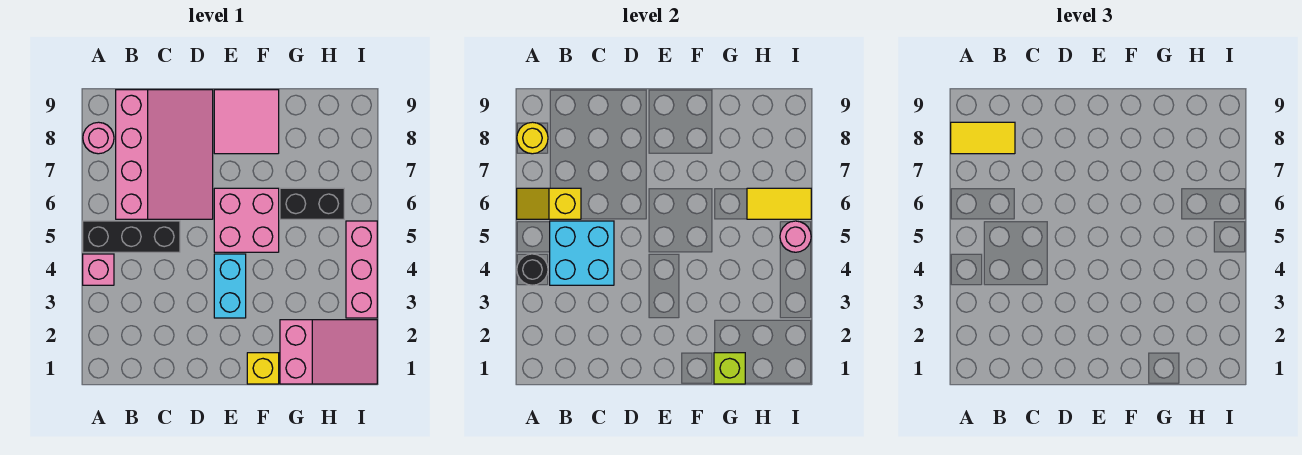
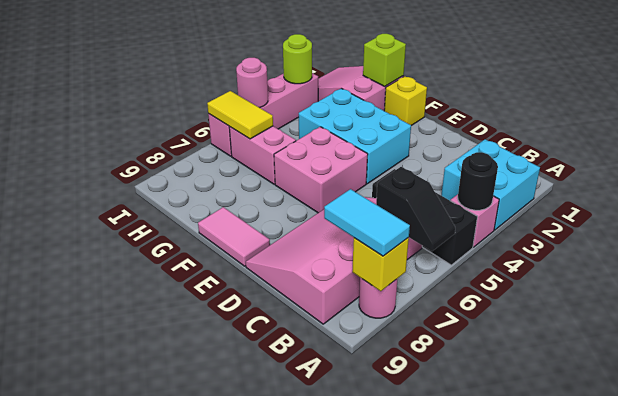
yellow 1x2 slope [517,188,581,219] -> black 1x2 slope [376,167,455,251]
yellow 1x1 round brick [517,122,548,154] -> yellow 1x1 brick [352,238,409,291]
yellow 1x2 tile [951,122,1015,154] -> cyan 1x2 tile [324,189,410,256]
cyan 2x2 brick [550,221,614,285] -> cyan 2x2 brick moved to [441,139,540,230]
cyan 1x2 brick [214,254,246,318] -> cyan 2x3 brick [299,88,411,184]
pink 2x2 tile [214,90,279,154] -> pink 1x2 tile [198,207,270,266]
black 1x2 brick [280,188,344,219] -> pink 1x2 brick [229,126,296,184]
pink 1x3 brick [346,221,377,318] -> pink 1x4 brick [208,73,318,156]
none -> lime 1x1 round brick [283,34,312,84]

